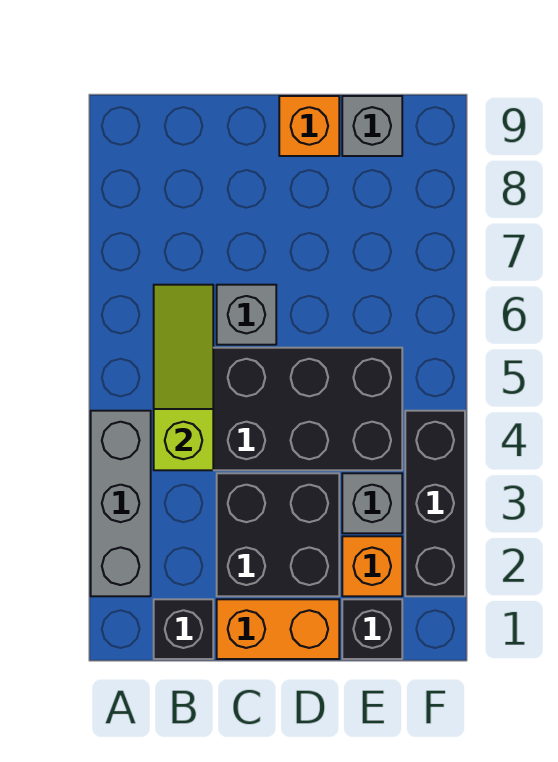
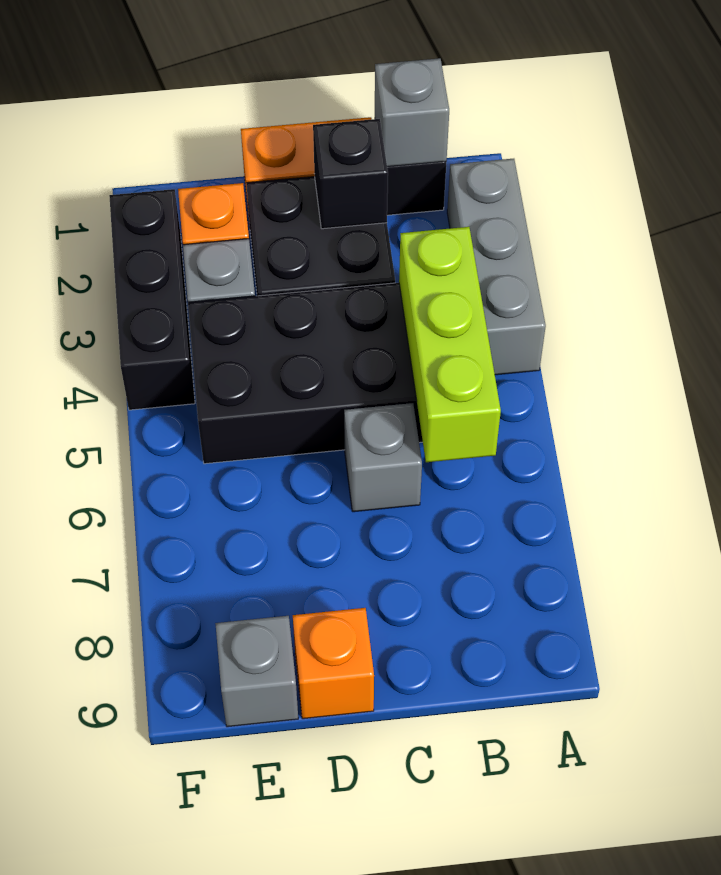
none -> grey 1x1 brick [375,58,449,167]
lime 1x3 slope [154,285,213,470] -> lime 1x3 brick [399,227,501,462]
black 1x1 brick [342,599,402,659] -> black 1x1 brick moved to [313,119,388,229]

